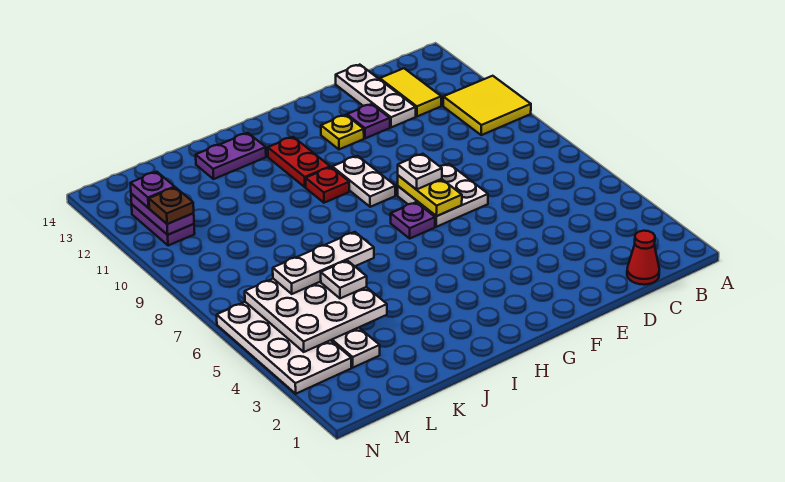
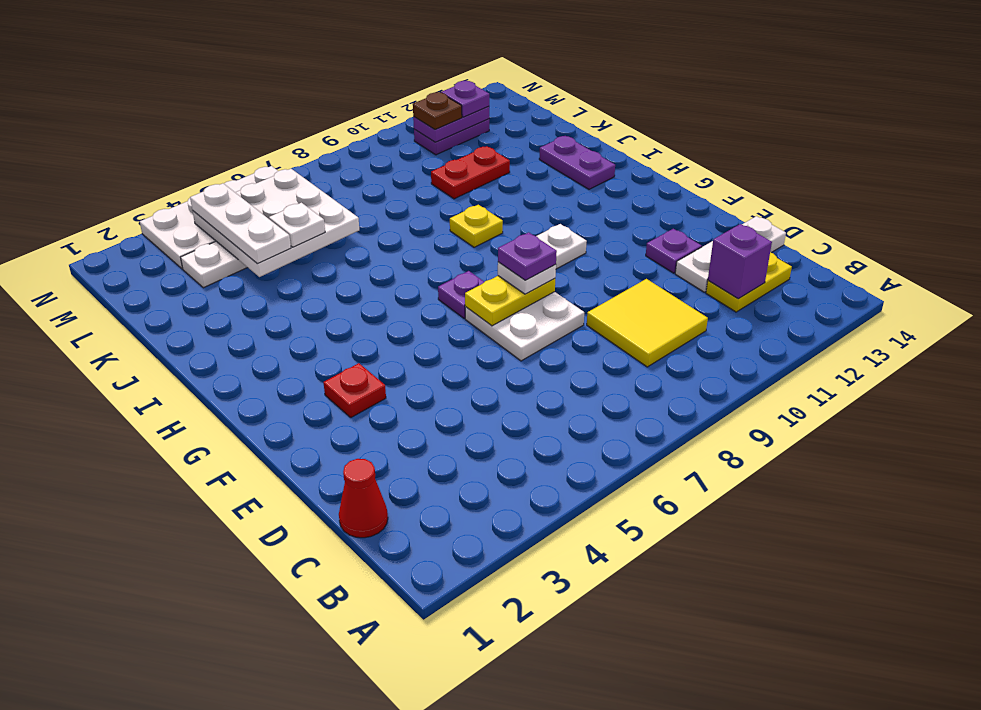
yellow 2x2 tile [443,76,531,135] -> yellow 2x2 tile moved to [587,279,708,367]
yellow 1x2 tile [380,68,441,116] -> yellow 1x2 plate [706,252,792,312]
none -> purple 1x1 brick [708,224,772,299]
none -> purple 1x1 plate [498,232,557,280]
yellow 1x1 plate [321,115,364,149] -> yellow 1x1 plate moved to [450,205,503,247]
red 1x1 plate [306,167,349,203] -> red 1x1 plate moved to [323,363,386,417]
red 1x2 plate [268,137,330,187] -> red 1x2 plate moved to [431,146,510,199]
white 1x3 plate [273,232,374,294] -> white 1x3 plate moved to [190,183,291,264]

